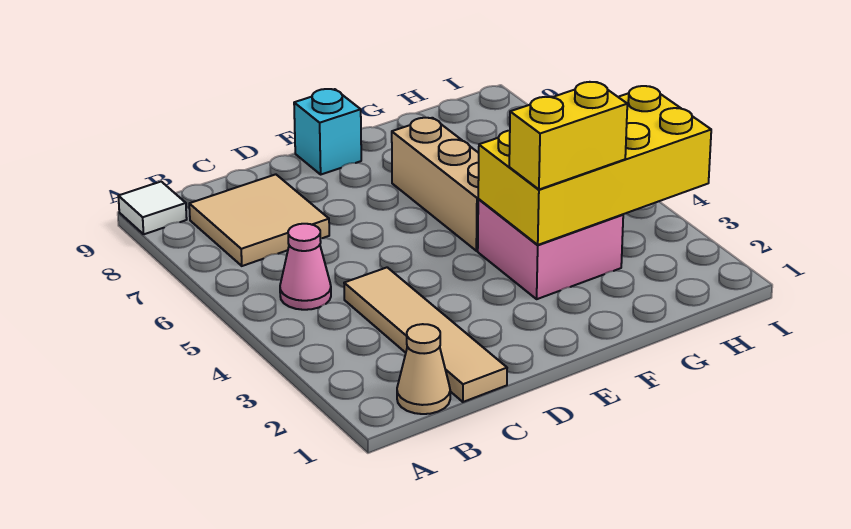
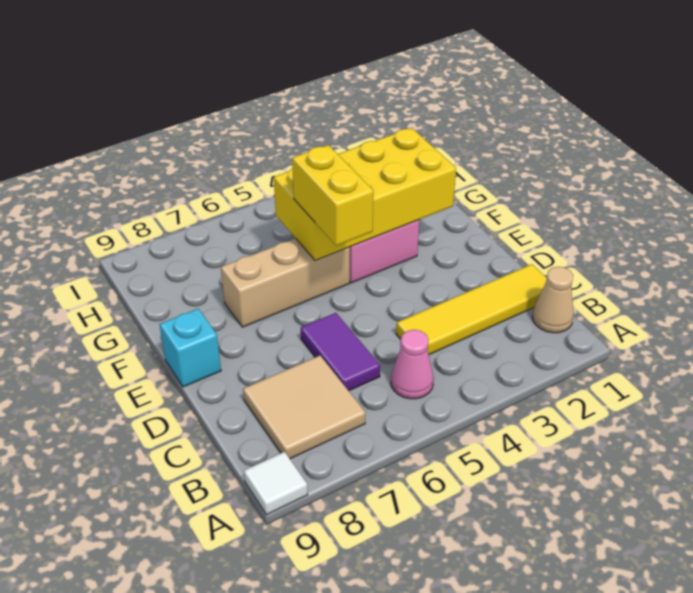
tan 1x4 tile [344,267,507,402] -> yellow 1x4 tile [396,264,547,355]
none -> purple 1x2 tile [301,313,380,391]
yellow 2x4 brick [478,86,711,245] -> yellow 2x4 brick turned to [274,128,456,261]
yellow 1x2 brick [509,82,627,189] -> yellow 1x2 brick moved to [292,145,373,246]

